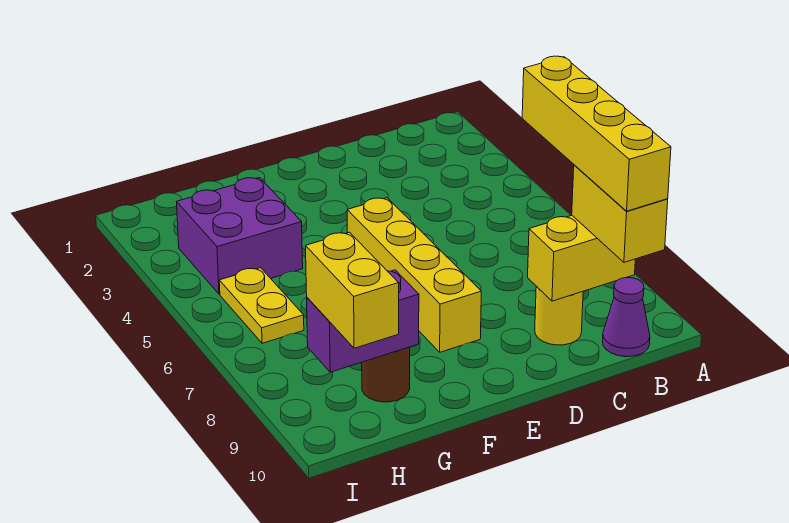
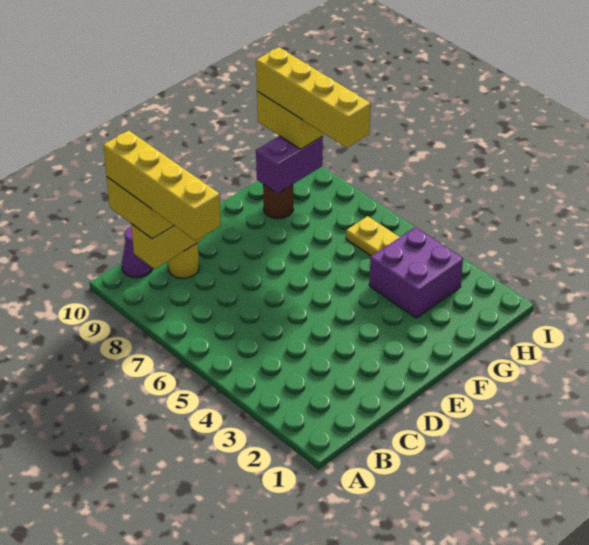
yellow 1x4 brick [347,198,481,352] -> yellow 1x4 brick moved to [256,47,370,148]

